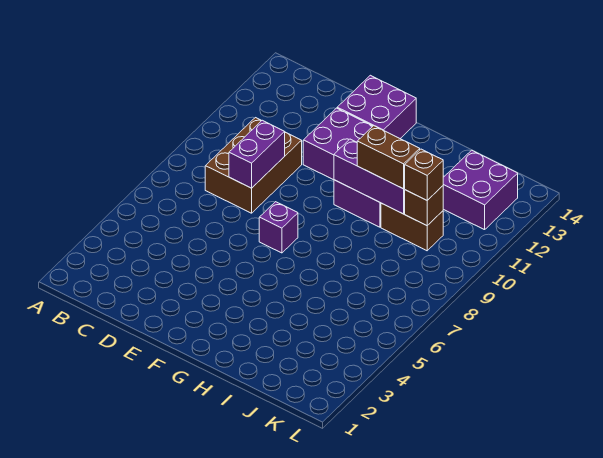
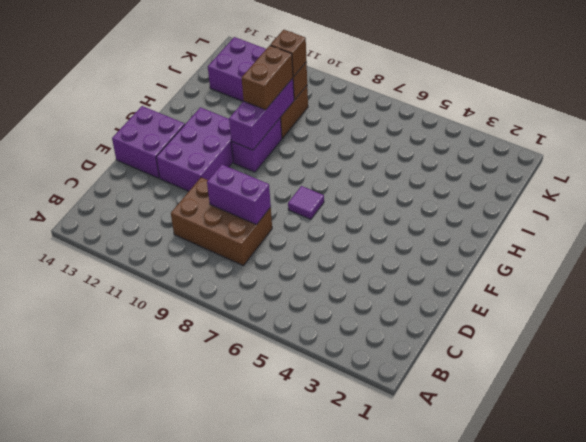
purple 1x1 brick [259,202,298,253] -> purple 1x1 tile [288,186,324,219]

